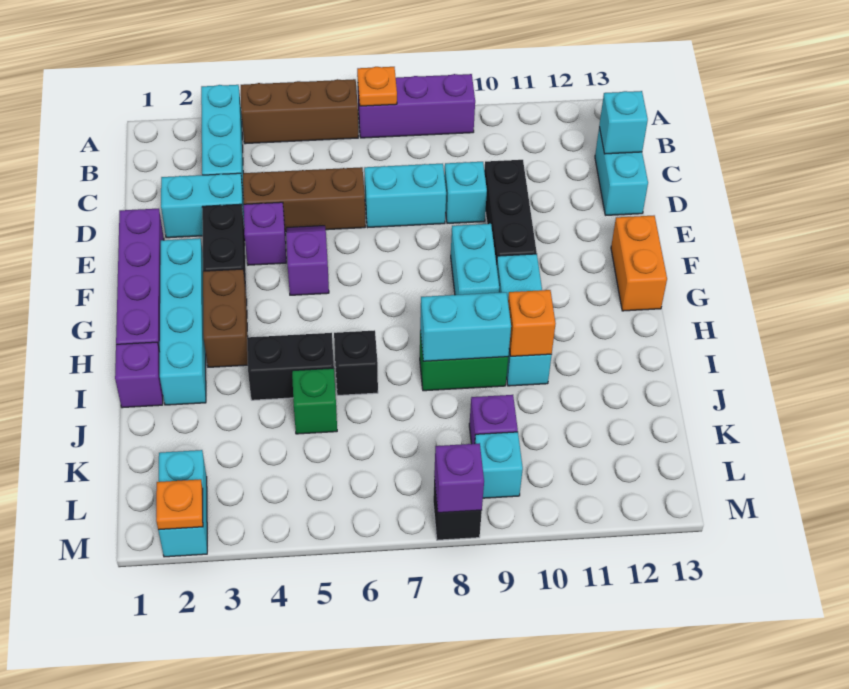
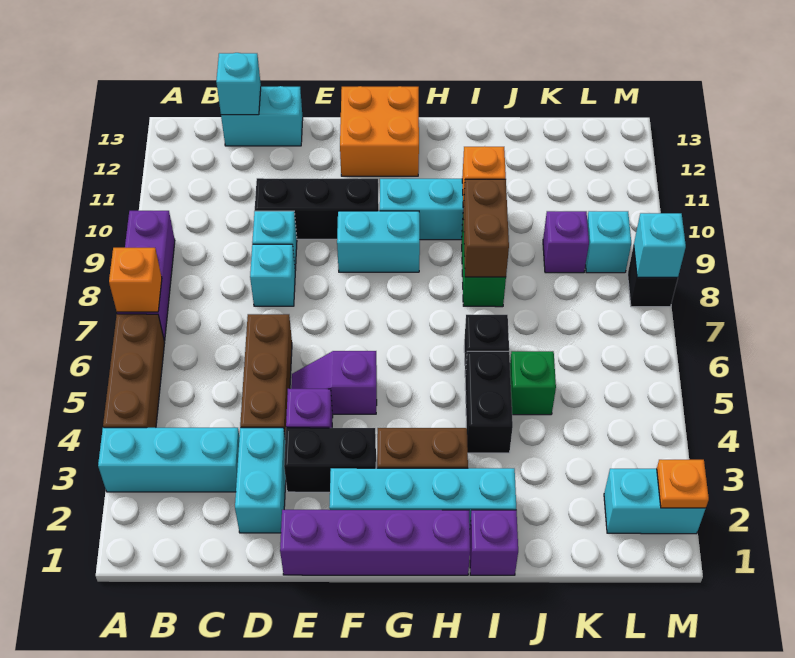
orange 1x1 plate [357,67,397,106] -> orange 1x1 brick [109,248,162,312]
cyan 1x2 brick [364,164,446,228] -> cyan 1x1 brick [250,244,295,306]
orange 1x2 brick [611,216,667,311] -> orange 2x2 brick [340,86,419,176]
cyan 1x2 brick [420,292,511,361] -> brown 1x2 brick [463,179,509,277]
purple 1x1 brick [434,443,484,513] -> cyan 1x1 brick [634,213,686,277]

